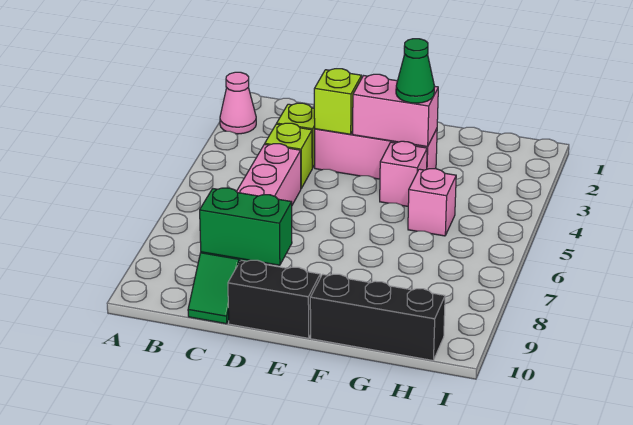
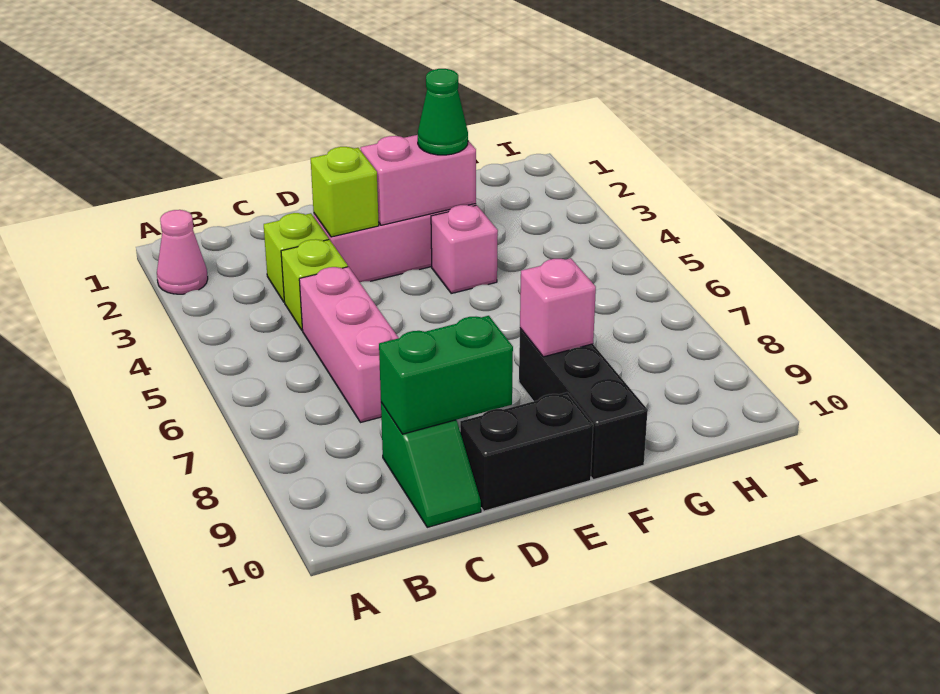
black 1x3 brick [310,274,445,360] -> black 1x3 brick turned to [519,328,648,480]
pink 1x1 brick [408,169,456,236] -> pink 1x1 brick moved to [520,258,596,357]

